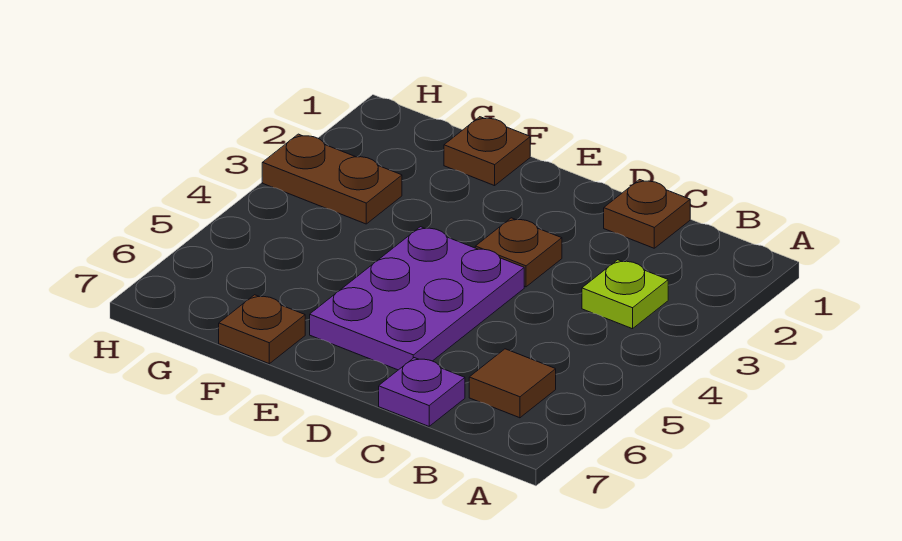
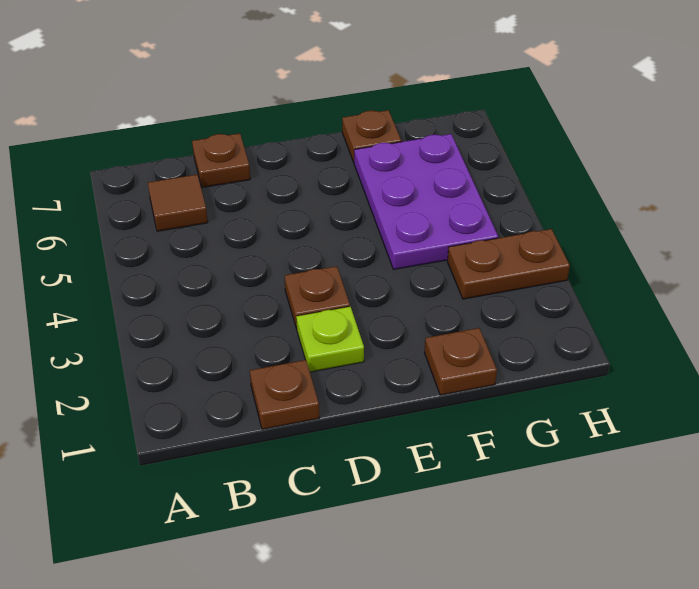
lime 1x1 plate [582,260,668,329] -> lime 1x1 plate moved to [296,307,364,372]
purple 1x1 plate [379,358,465,426] -> brown 1x1 plate [192,133,250,187]
purple 2x3 plate [310,227,524,370] -> purple 2x3 plate moved to [354,134,498,269]

